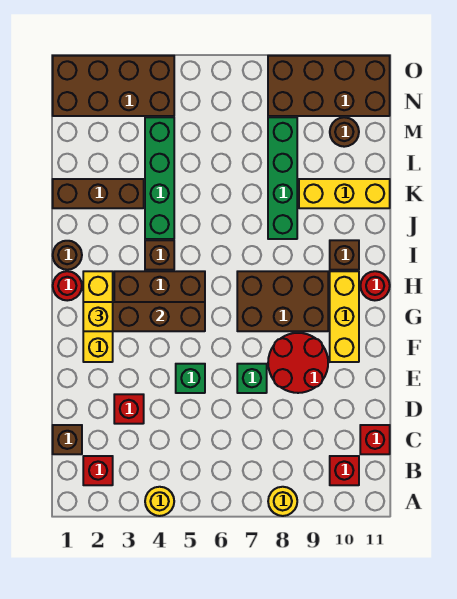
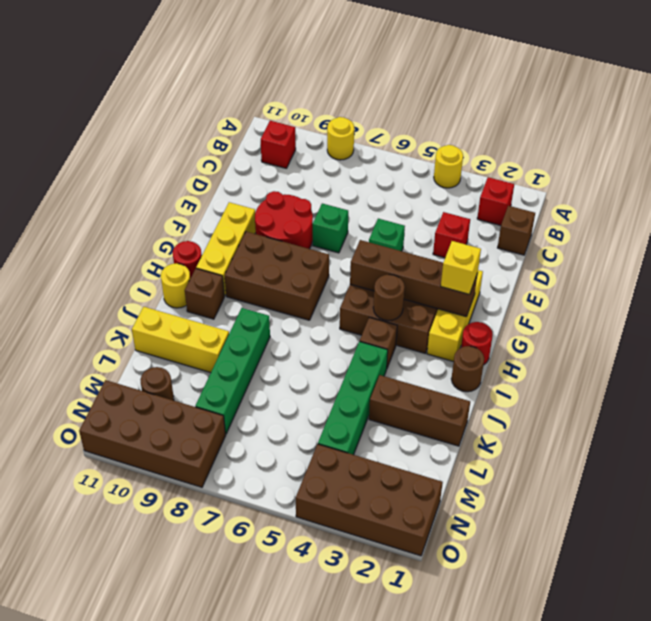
red 1x1 brick [360,425,390,454] -> none
none -> brown 1x1 round brick [373,275,405,321]
none -> yellow 1x1 round brick [161,263,190,308]

